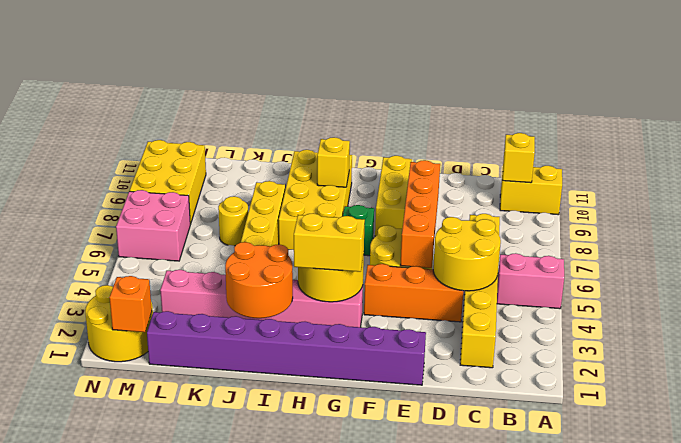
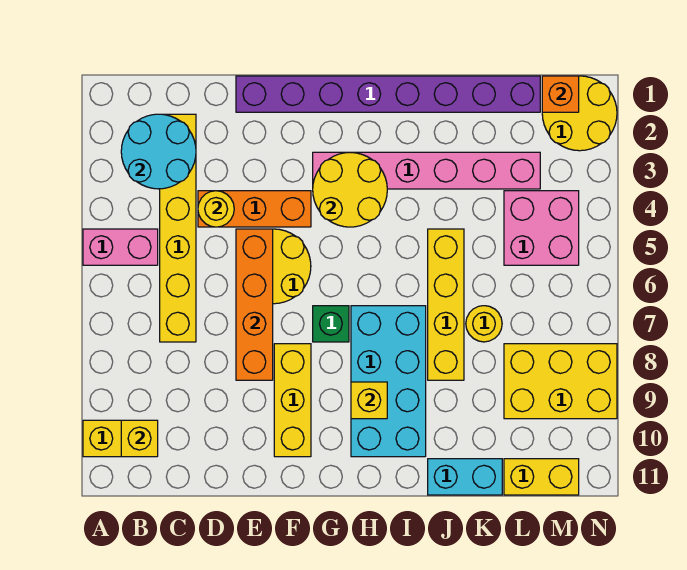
none -> cyan 2x2 round brick [121,114,196,189]
yellow 2x2 round brick [433,217,501,291] -> yellow 1x1 round brick [198,191,234,227]
yellow 1x2 brick [294,213,365,272] -> yellow 1x2 brick moved to [504,459,579,495]
yellow 2x4 brick [279,150,352,250] -> cyan 2x4 brick [351,306,426,457]
orange 2x2 round brick [225,242,293,318] -> none
none -> cyan 1x2 brick [428,459,502,495]
pink 2x2 brick [116,190,190,261] -> pink 2x2 brick moved to [504,191,579,265]
yellow 2x3 brick [130,140,206,224] -> yellow 2x3 brick turned to [504,344,617,419]

